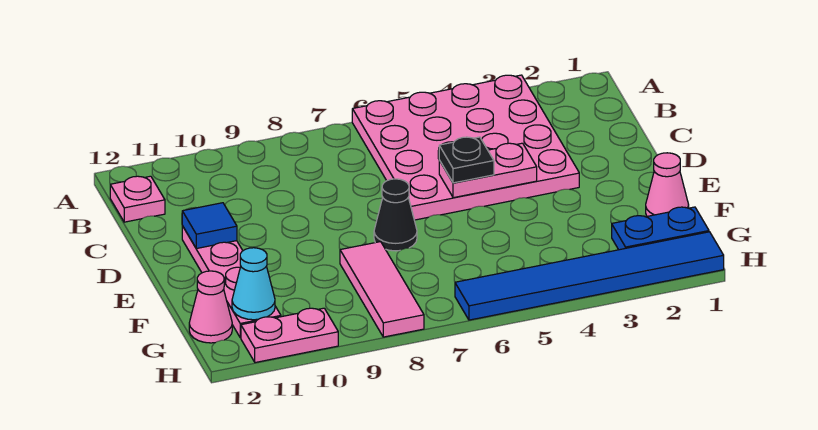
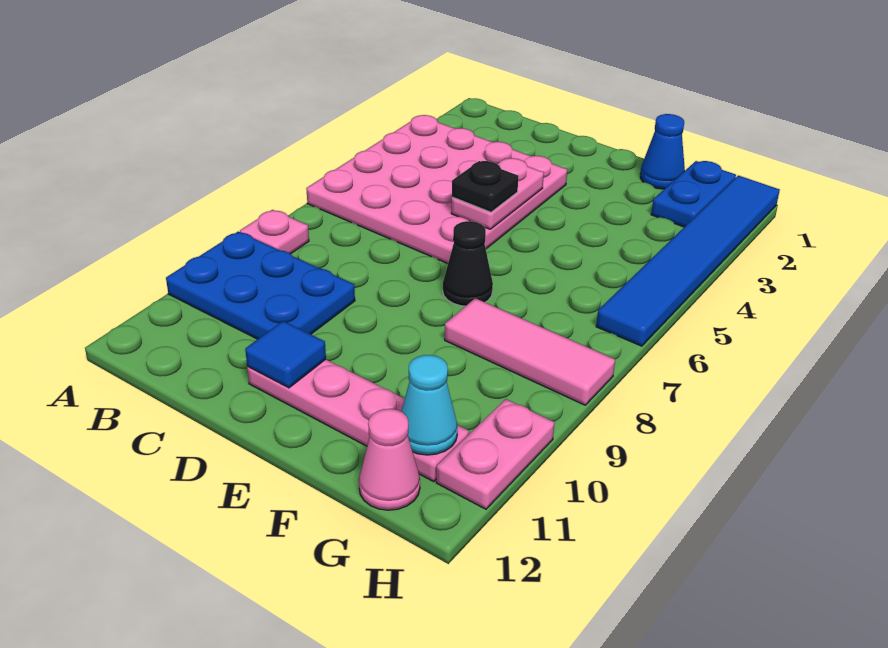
none -> blue 2x3 plate [166,232,355,339]
pink 1x1 plate [110,176,165,222] -> pink 1x1 plate moved to [240,210,309,254]
pink 1x1 cone [646,153,689,216] -> blue 1x1 cone [640,114,685,189]

